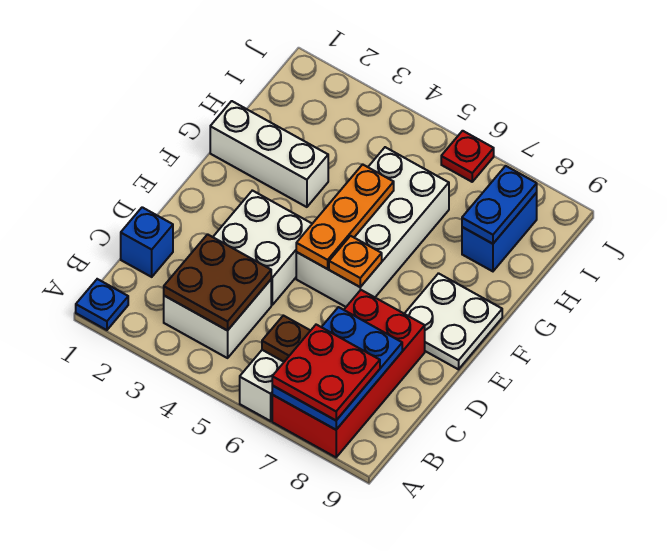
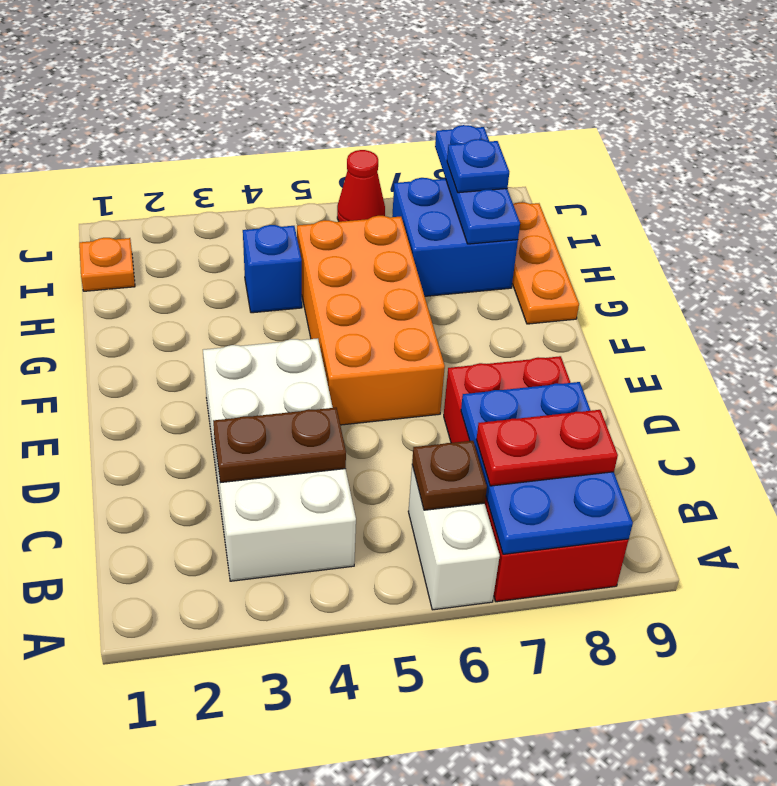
blue 1x1 plate [76,279,128,330] -> blue 1x1 plate moved to [447,139,509,193]
red 2x2 plate [272,325,380,420] -> red 1x2 plate [476,410,618,486]
brown 2x2 plate [164,234,271,331] -> brown 1x2 plate [213,408,346,483]
blue 1x1 brick [121,207,173,277] -> blue 1x1 brick moved to [243,225,302,313]
white 2x4 brick [296,147,449,307] -> orange 2x4 brick [297,216,445,425]
orange 1x3 plate [296,164,394,269] -> orange 1x3 plate moved to [512,202,579,324]
orange 1x1 plate [329,236,382,287] -> orange 1x1 plate moved to [79,238,135,291]
white 2x2 plate [404,273,502,369] -> none
white 1x3 brick [210,101,328,207] -> none
blue 1x2 brick [462,193,537,271] -> blue 2x2 brick [392,178,518,296]
blue 1x2 plate [462,166,537,244] -> blue 1x3 plate [435,125,520,244]
red 1x1 plate [441,131,494,182] -> red 1x1 cone [337,150,385,222]

